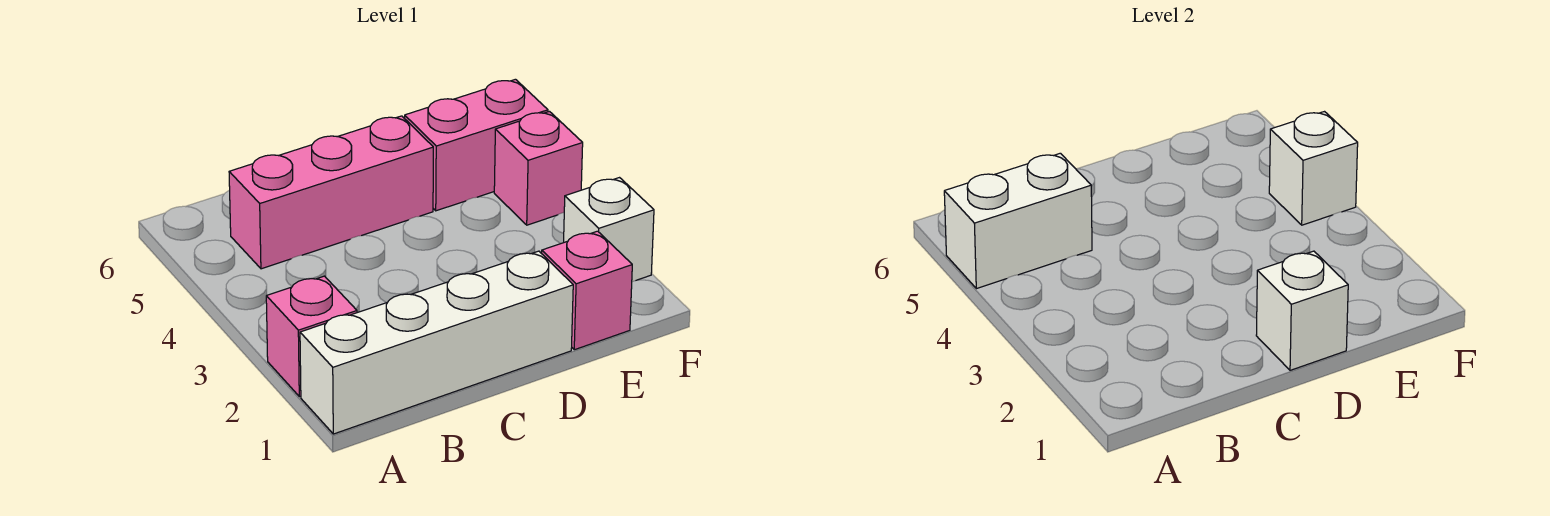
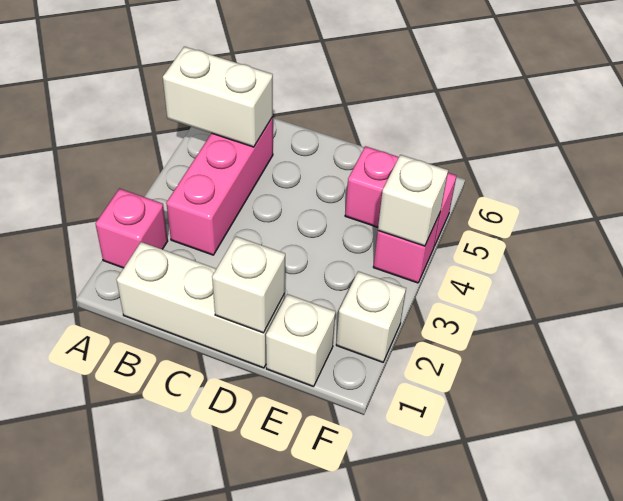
white 1x4 brick [300,251,573,434] -> white 1x3 brick [117,242,285,368]
pink 1x3 brick [229,116,433,269] -> pink 1x3 brick turned to [166,117,273,255]
pink 1x1 brick [542,231,632,350] -> white 1x1 brick [266,294,336,387]

